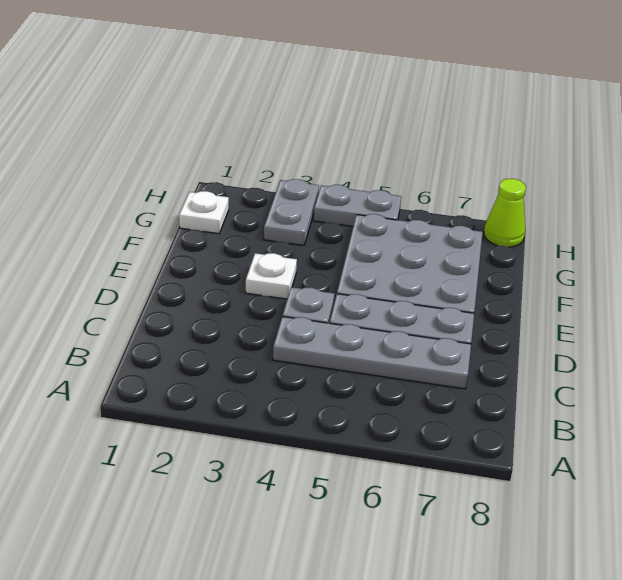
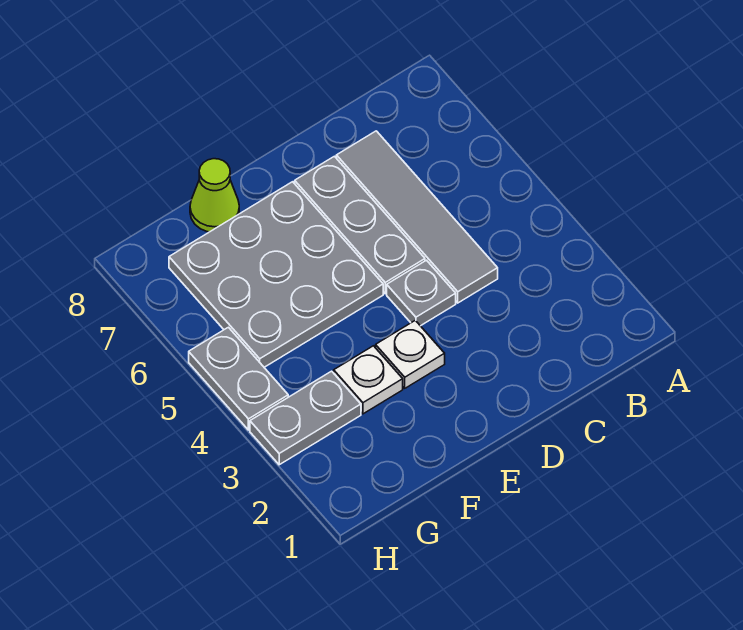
grey 1x4 plate [273,317,471,389] -> grey 1x4 tile [336,131,498,303]
white 1x1 plate [179,191,229,234] -> white 1x1 plate moved to [334,346,403,414]
lime 1x1 cone [484,179,526,247] -> lime 1x1 cone moved to [190,159,239,232]

